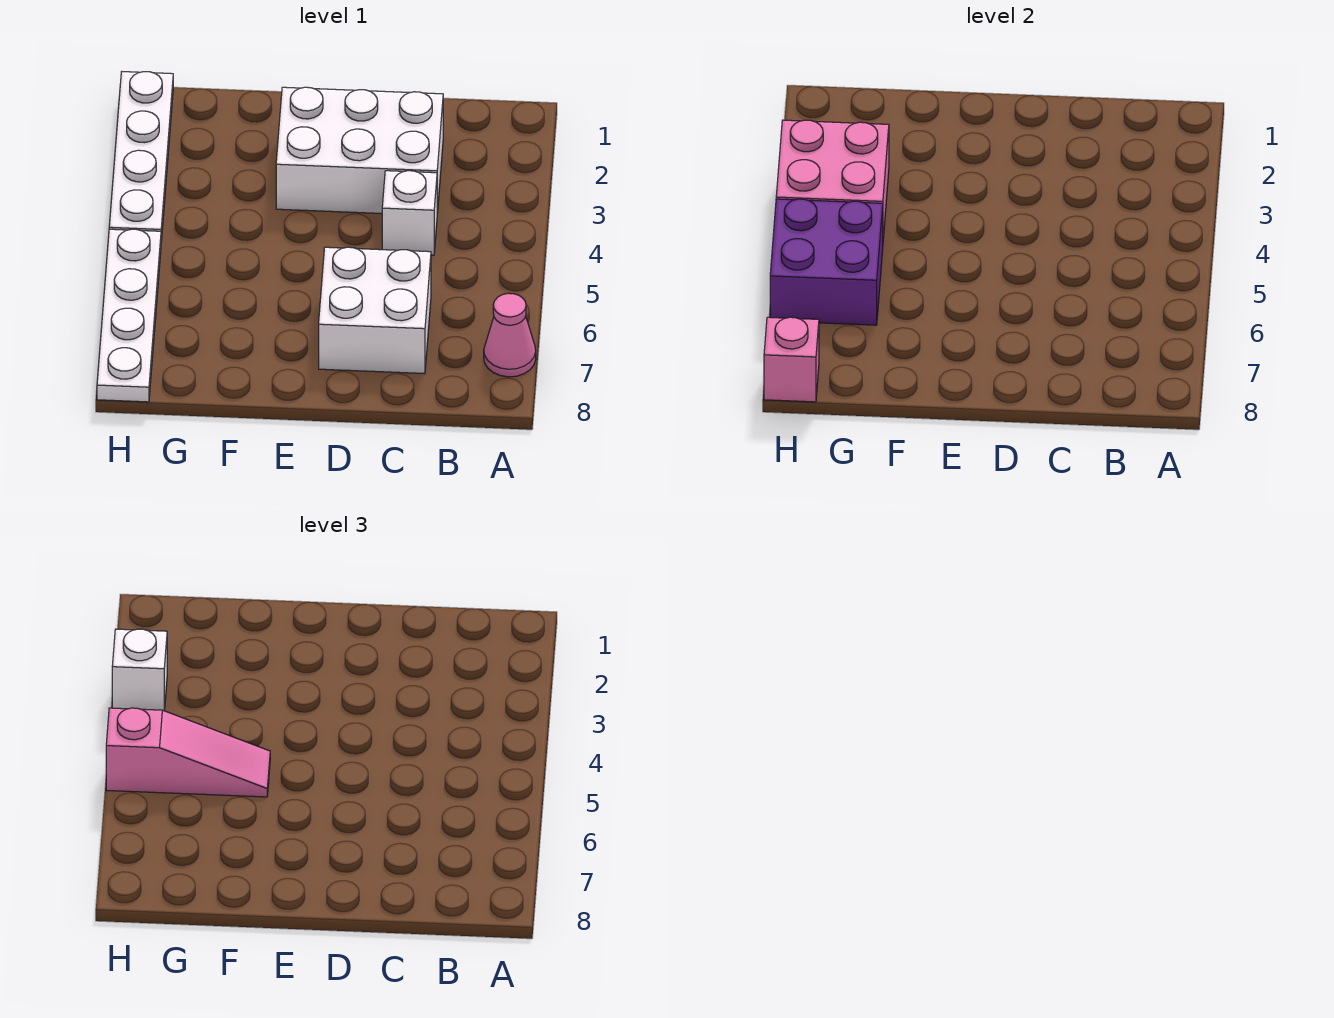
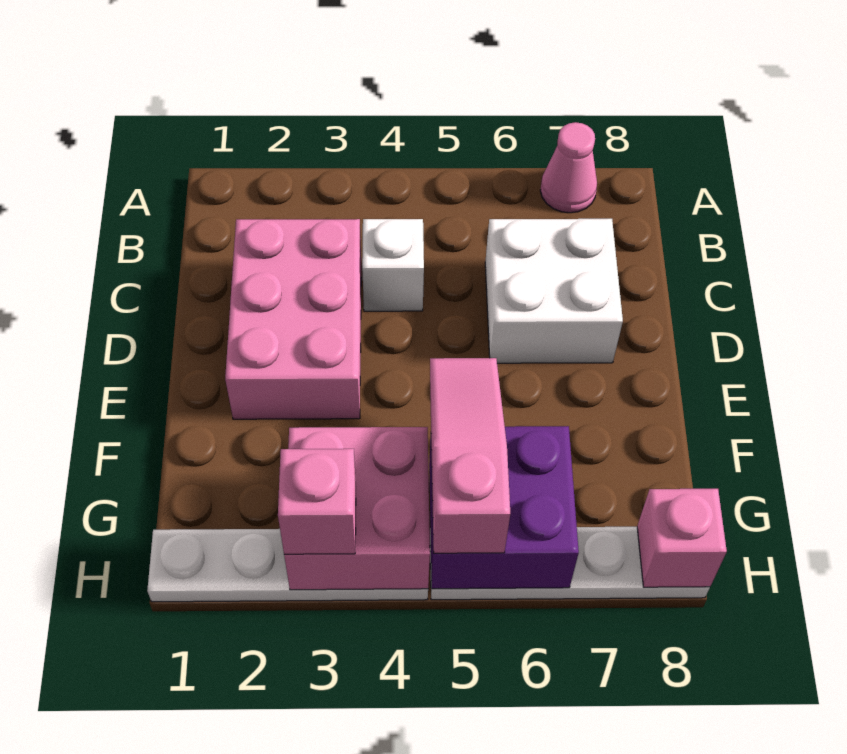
white 2x3 brick [276,87,443,214] -> pink 2x3 brick [225,219,361,419]
white 1x1 brick [112,629,167,711] -> pink 1x1 brick [278,449,356,554]

